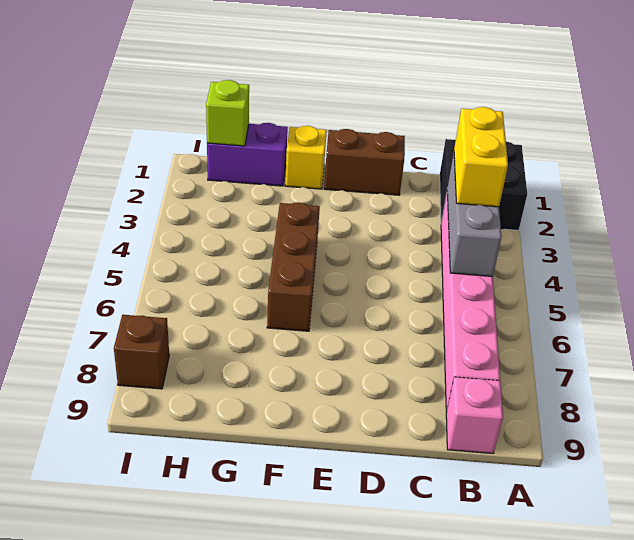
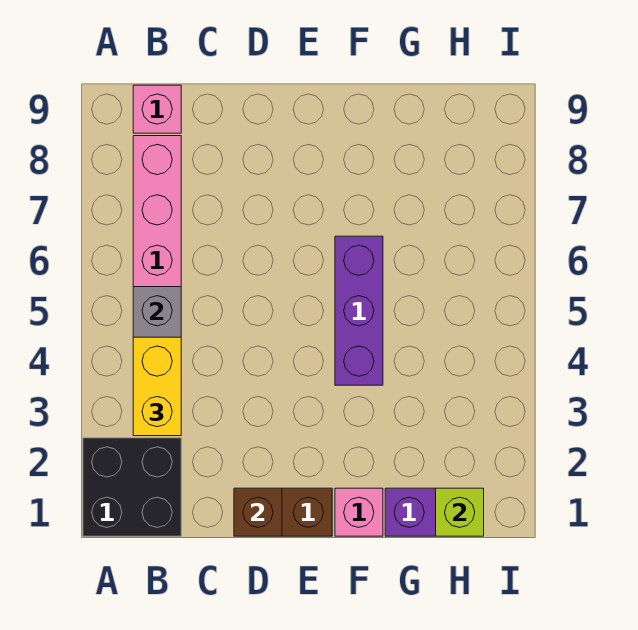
yellow 1x1 brick [285,126,327,189] -> pink 1x1 brick [335,488,383,536]
brown 1x3 brick [267,203,320,331] -> purple 1x3 brick [335,236,383,385]
brown 1x1 brick [114,315,169,389] -> brown 1x1 brick moved to [234,488,282,536]

